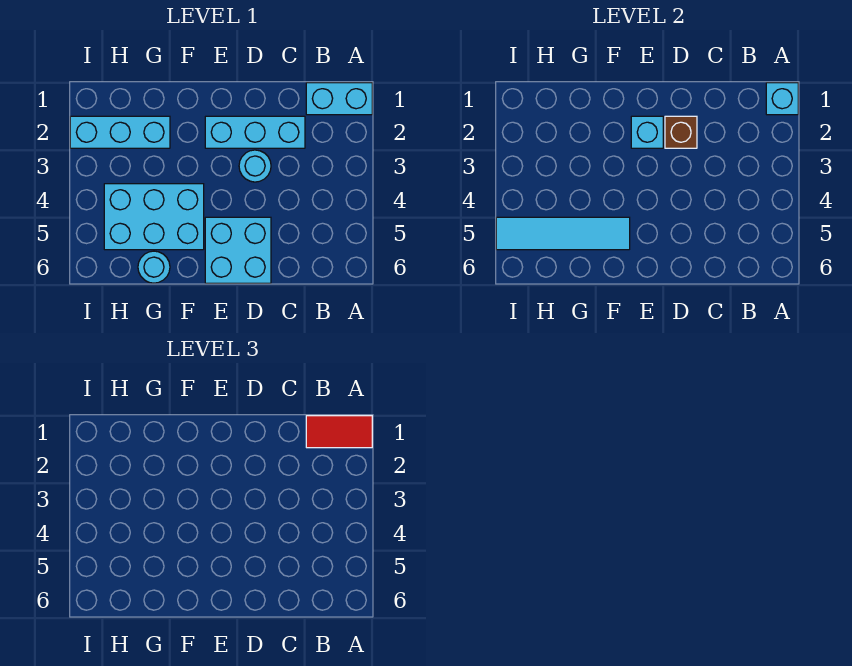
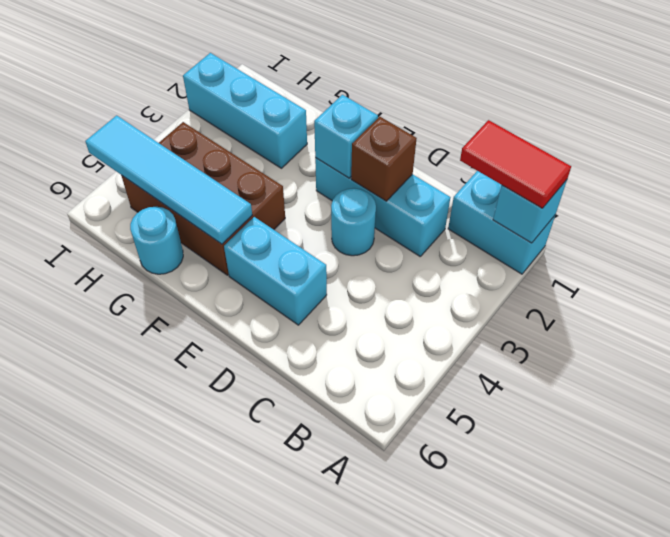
cyan 2x2 brick [205,217,271,283] -> cyan 1x2 brick [224,217,327,325]
cyan 2x3 brick [104,184,204,250] -> brown 2x3 brick [121,122,285,275]

